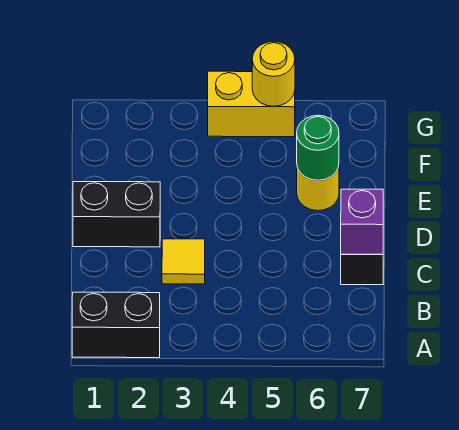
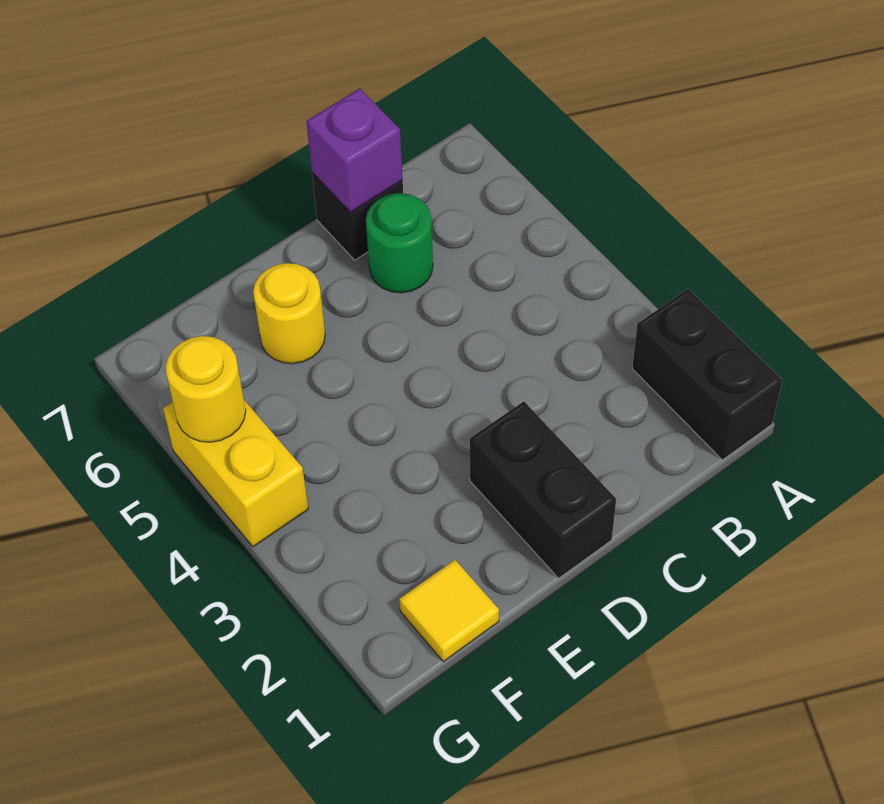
yellow 1x1 tile [162,239,205,284] -> yellow 1x1 tile moved to [399,560,499,662]
green 1x1 round brick [297,115,339,180] -> green 1x1 round brick moved to [366,193,433,293]

